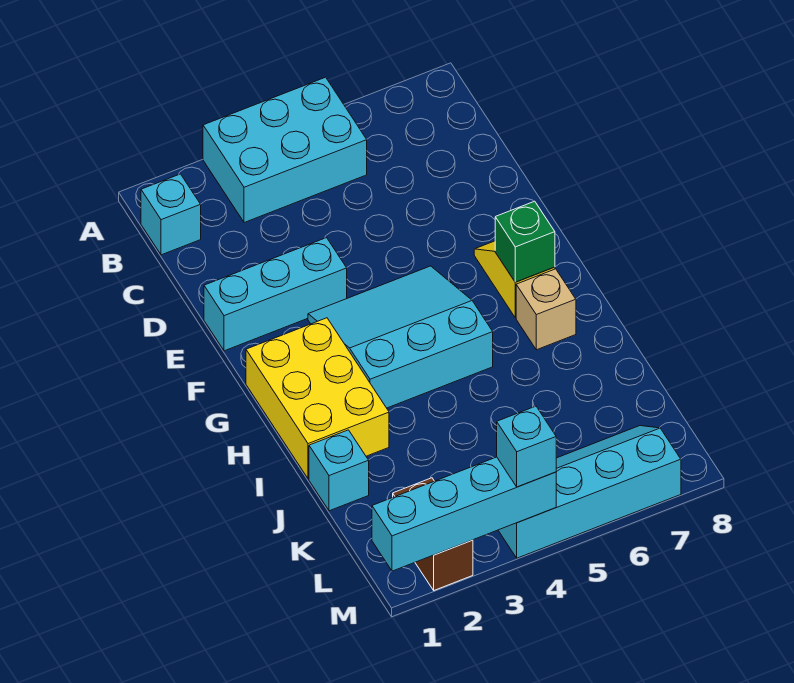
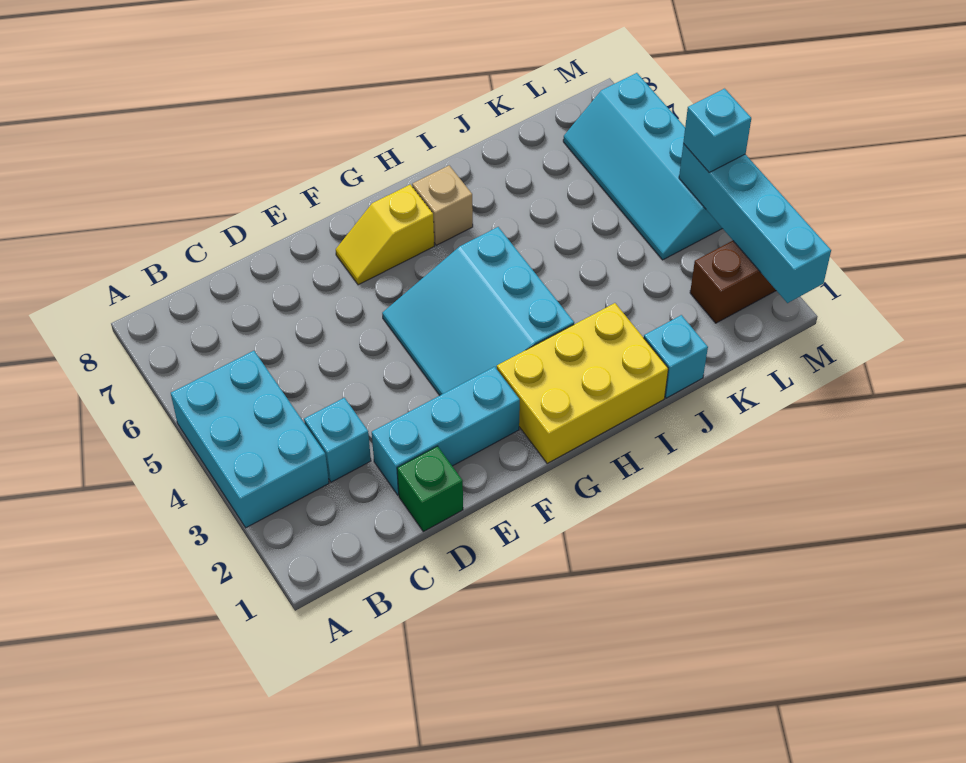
cyan 1x1 brick [141,174,201,255] -> cyan 1x1 brick moved to [304,398,371,482]
cyan 1x3 brick [204,238,347,351] -> cyan 1x3 brick turned to [372,367,520,495]
green 1x1 brick [495,201,555,282] -> green 1x1 brick moved to [397,446,463,532]

